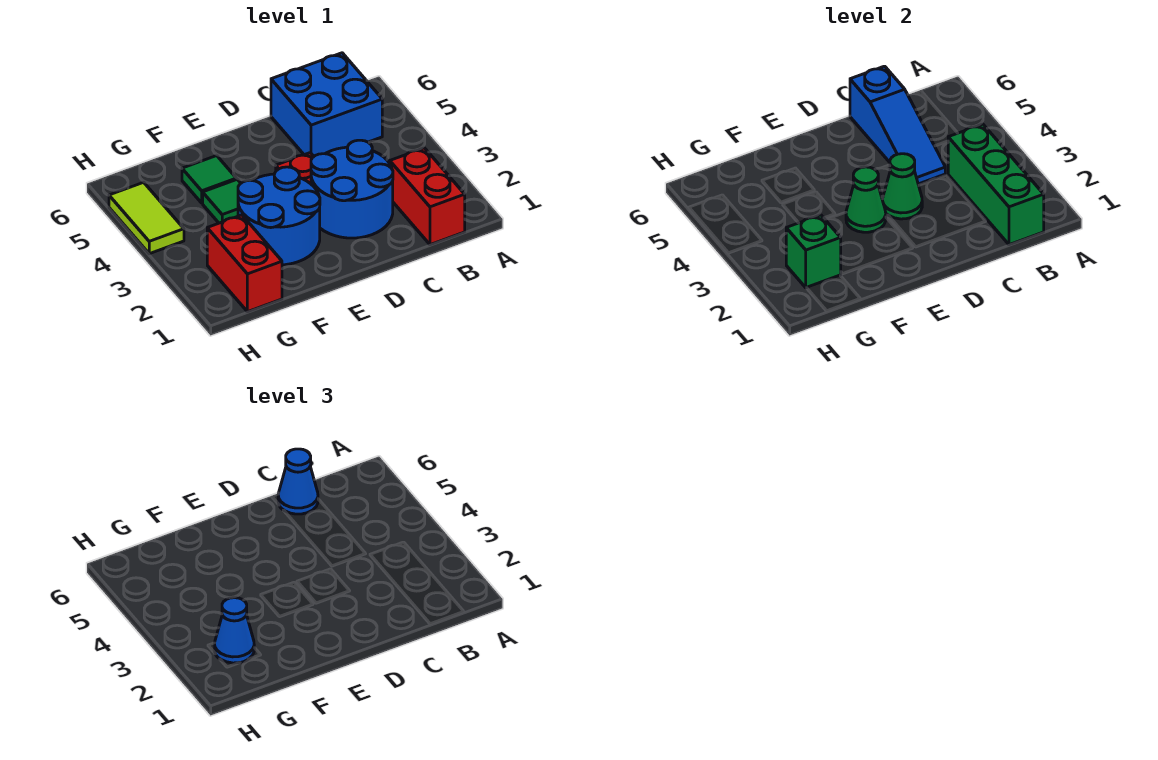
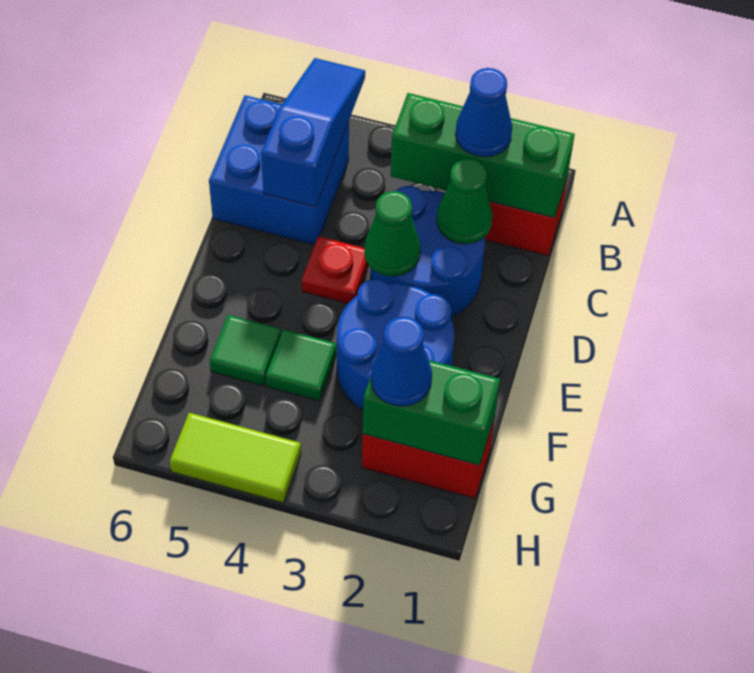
blue 1x3 slope [850,66,945,184] -> blue 1x3 slope turned to [261,58,365,207]
blue 1x1 cone [278,449,318,514] -> blue 1x1 cone moved to [456,68,512,157]
green 1x1 cone [846,167,886,232] -> green 1x1 cone moved to [437,159,493,244]
green 1x1 brick [786,215,841,288] -> green 1x2 brick [363,360,500,465]

